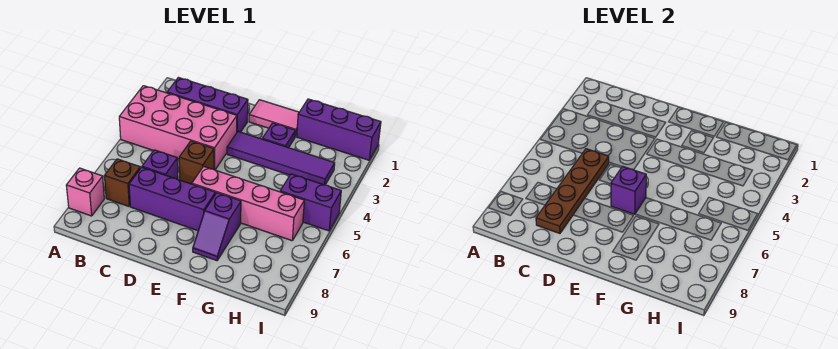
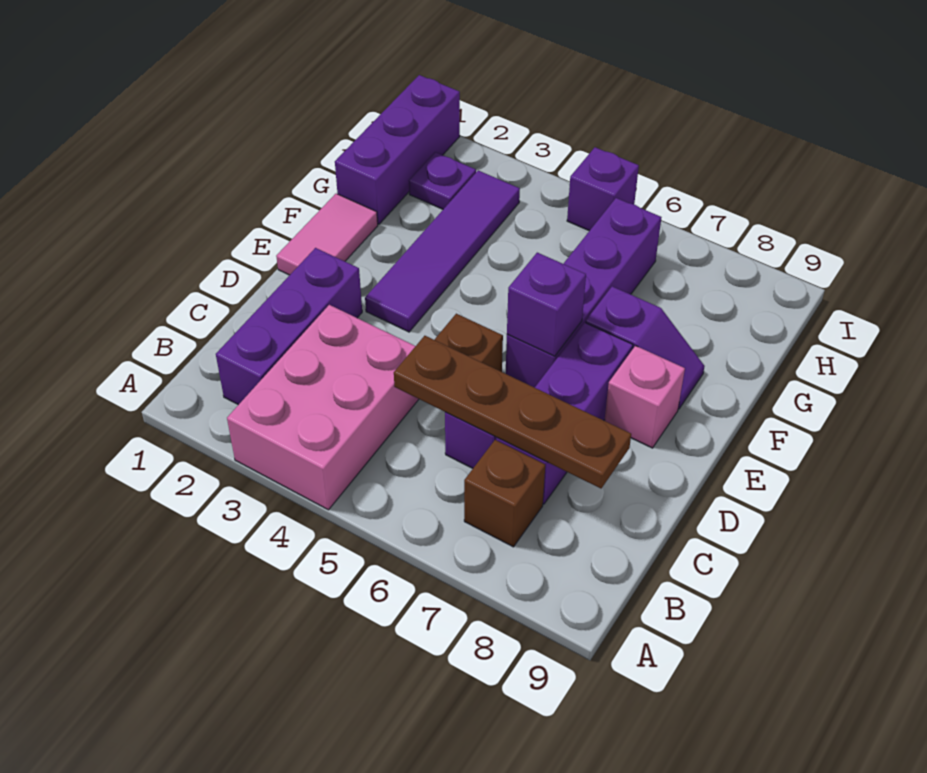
pink 2x4 brick [119,86,237,170] -> pink 2x3 brick [227,305,419,510]
pink 1x1 brick [66,168,104,216] -> pink 1x1 brick moved to [604,346,685,448]
pink 1x4 brick [192,166,304,241] -> purple 1x4 brick [506,198,661,388]
purple 1x1 plate [262,123,295,148] -> purple 1x1 plate moved to [409,152,476,209]
purple 1x2 brick [280,174,341,231] -> purple 1x1 brick [567,147,639,231]

